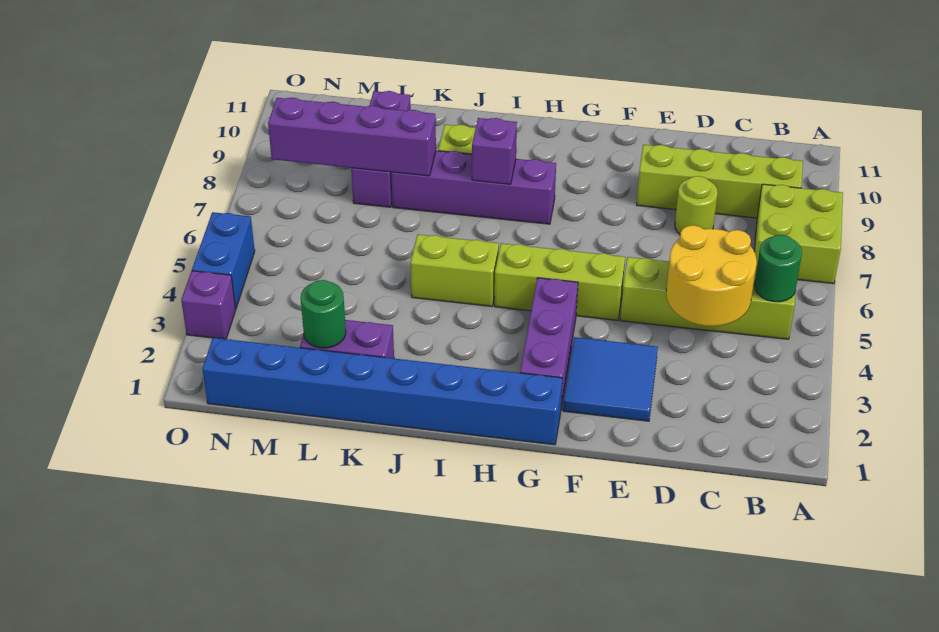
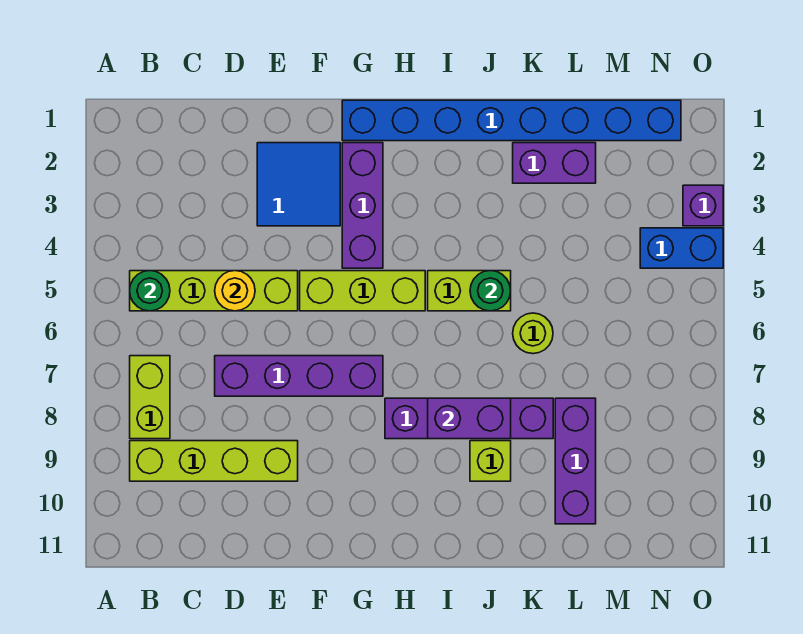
lime 2x2 brick [754,184,843,284] -> lime 1x2 brick [130,356,170,439]
yellow 2x2 round brick [666,225,757,326] -> yellow 1x1 round brick [215,271,255,311]
lime 1x1 round brick [675,176,718,234] -> lime 1x1 round brick moved to [513,313,553,354]
purple 1x1 brick [472,118,517,184] -> purple 1x2 brick [428,398,511,439]
purple 1x4 brick [268,98,436,176] -> purple 1x4 brick moved to [215,356,383,396]
green 1x1 round brick [301,280,346,348] -> green 1x1 round brick moved to [470,271,511,311]
blue 1x2 brick [192,212,255,309] -> blue 1x2 brick turned to [640,228,723,268]

